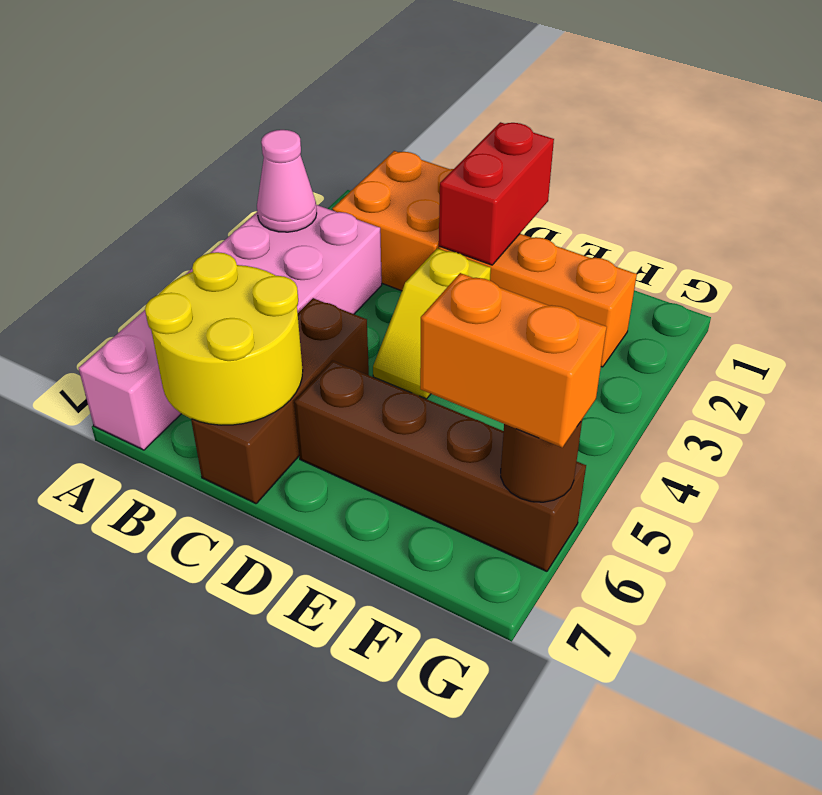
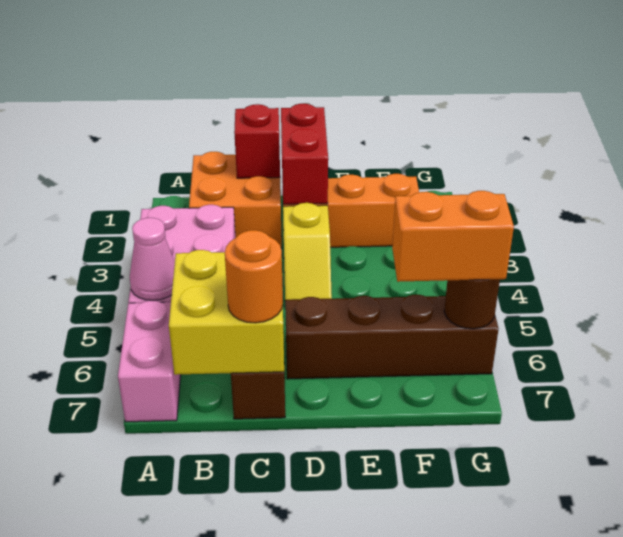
pink 1x1 cone [257,130,317,232] -> pink 1x1 cone moved to [130,218,175,300]
yellow 2x2 round brick [145,252,303,425] -> yellow 2x2 brick [169,250,284,375]
none -> red 1x1 brick [234,104,280,178]
none -> orange 1x1 round brick [225,230,283,323]

